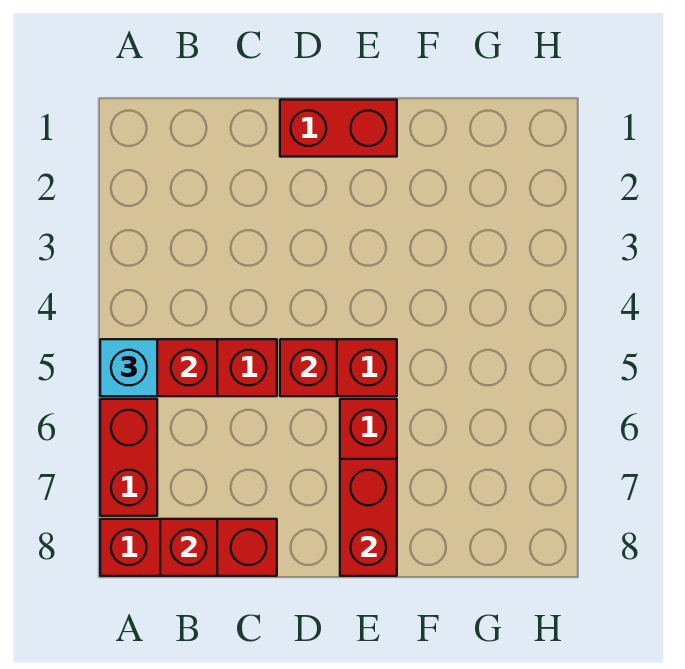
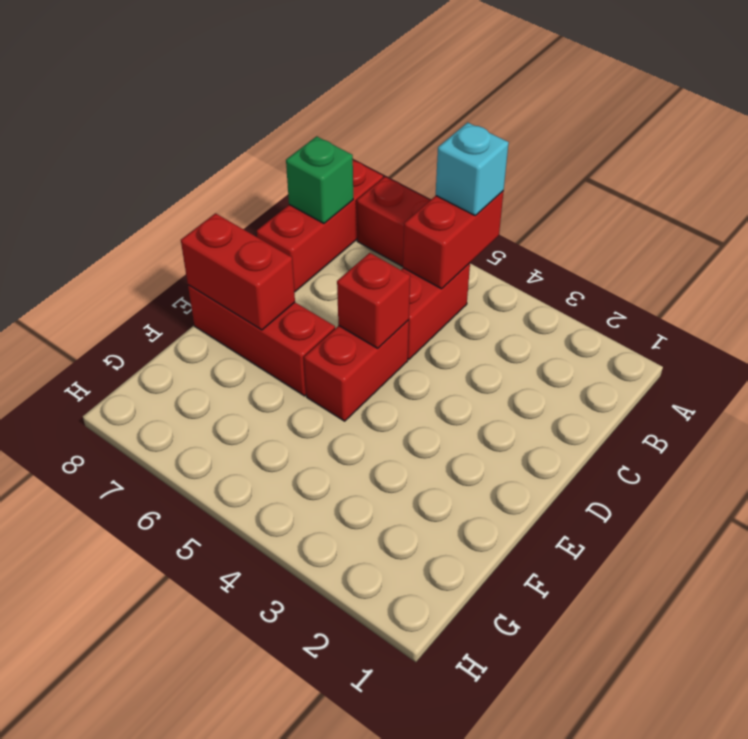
red 1x1 brick [160,519,217,576] -> green 1x1 brick [286,136,353,224]
red 1x2 brick [280,100,397,157] -> none

